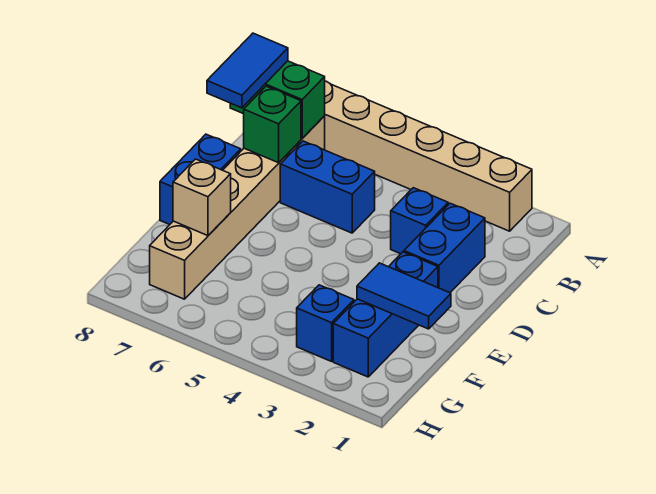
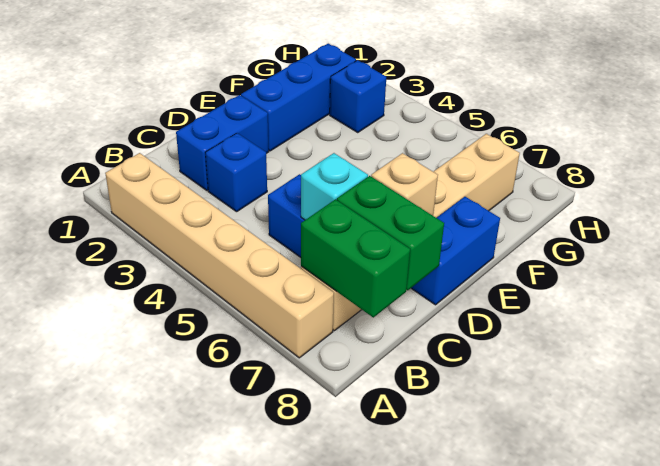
blue 1x2 tile [207,33,288,108] -> none
none -> cyan 1x1 brick [301,153,368,220]
green 1x1 brick [244,86,301,163] -> green 1x2 brick [337,176,444,290]
blue 1x2 tile [357,263,451,329] -> none
tan 1x1 brick [173,159,231,236] -> tan 1x1 brick moved to [371,153,438,216]

